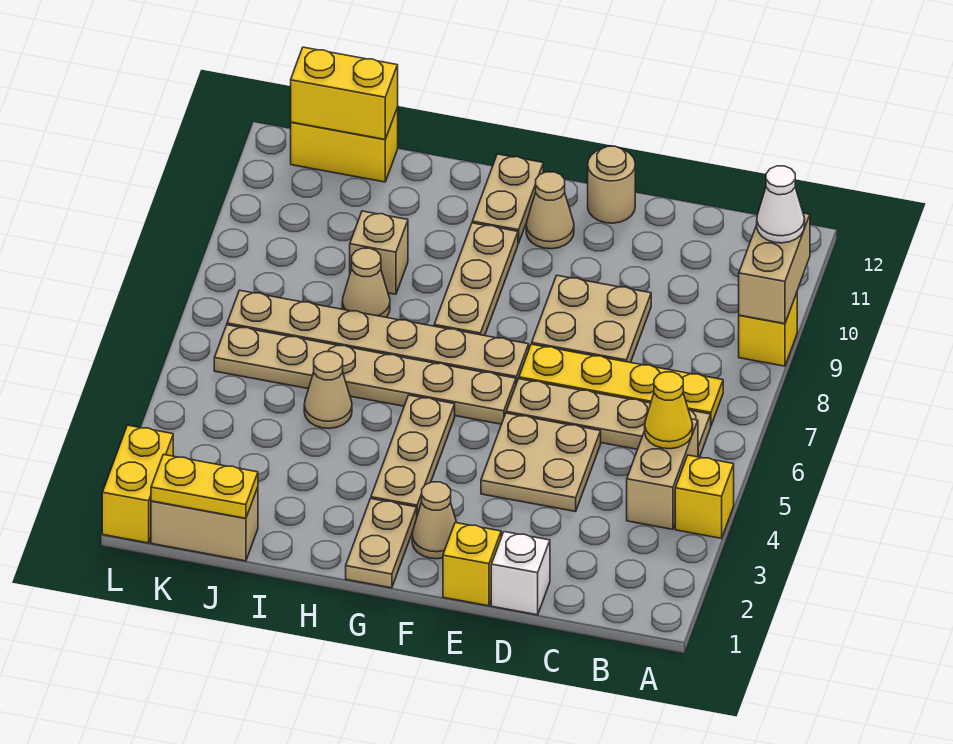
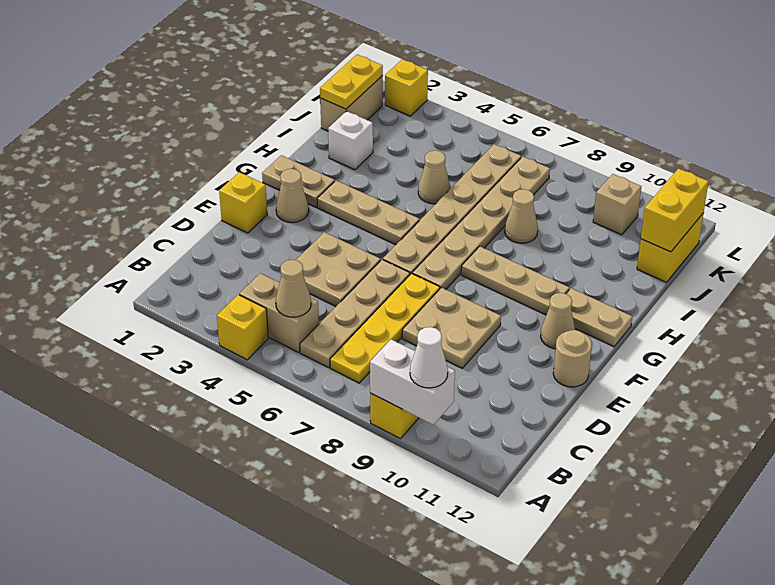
tan 1x2 brick [739,213,810,324] -> white 1x2 brick [370,339,455,425]
yellow 1x1 cone [645,372,693,449] -> tan 1x1 cone [276,260,311,317]
white 1x1 brick [491,532,550,615] -> white 1x1 brick moved to [328,111,373,170]
tan 1x1 brick [350,211,408,294] -> tan 1x1 brick moved to [593,174,641,235]
yellow 1x2 brick [102,425,173,543] -> yellow 1x1 brick [385,59,428,116]

